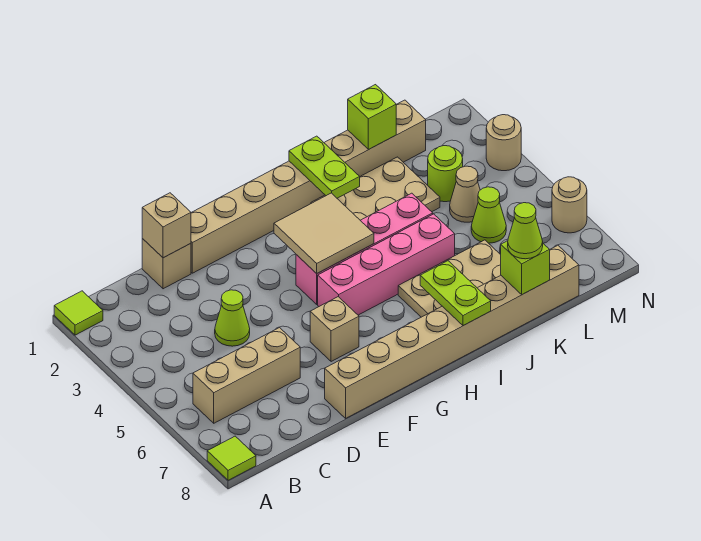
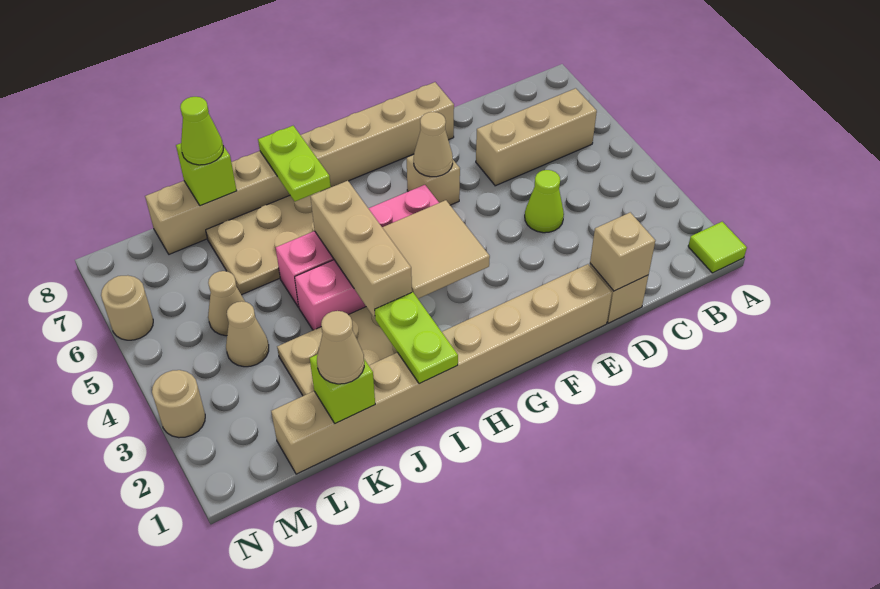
lime 1x1 tile [207,436,256,480] -> none
none -> tan 1x1 cone [414,112,453,177]
none -> tan 1x3 brick [310,181,412,318]
none -> tan 1x1 cone [317,311,364,384]
lime 1x1 round brick [428,146,463,202] -> none
lime 1x1 cone [471,187,506,243] -> tan 1x1 cone [208,271,245,336]

